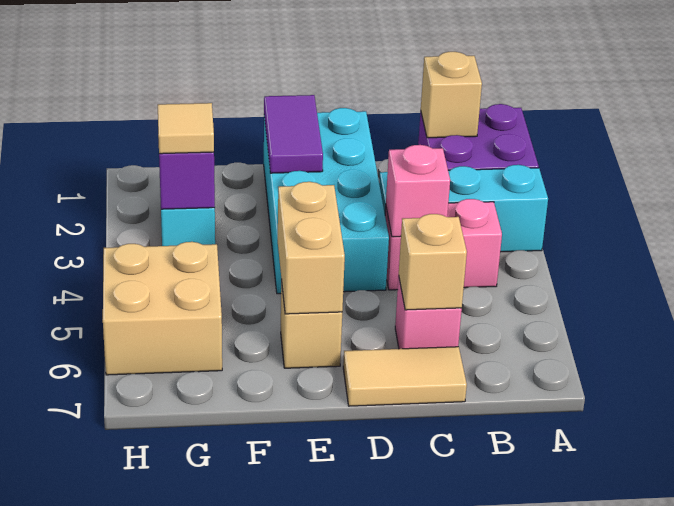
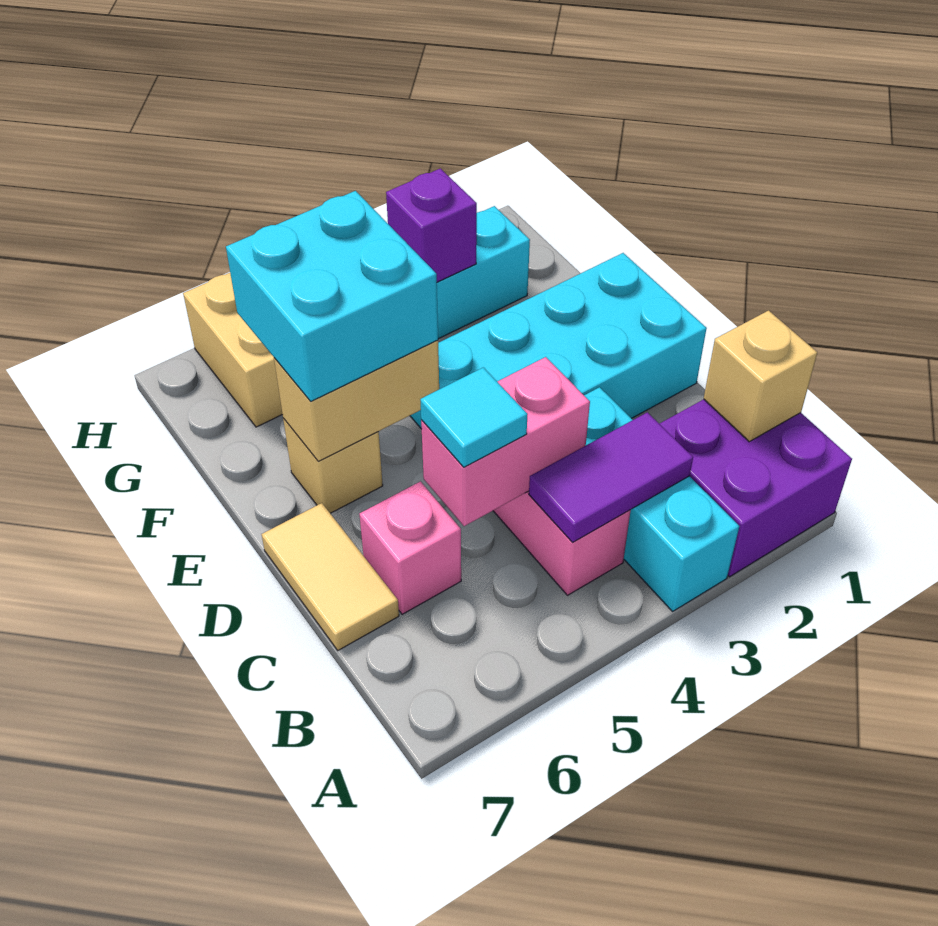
pink 1x1 brick [386,145,450,237] -> pink 1x2 brick [421,357,590,526]
none -> cyan 1x1 tile [420,367,528,467]
tan 1x1 brick [399,214,467,310] -> none
purple 1x2 tile [264,95,323,173] -> purple 1x2 tile moved to [529,412,693,543]
none -> cyan 2x2 brick [226,191,438,402]
tan 1x1 tile [158,103,214,154] -> none

